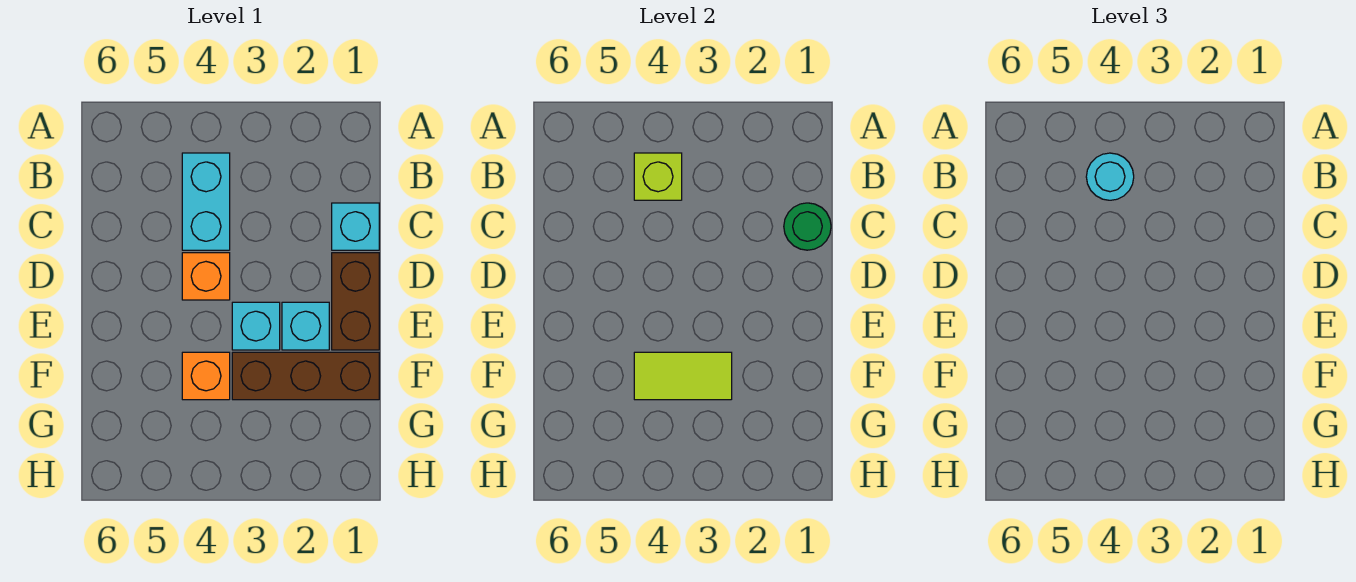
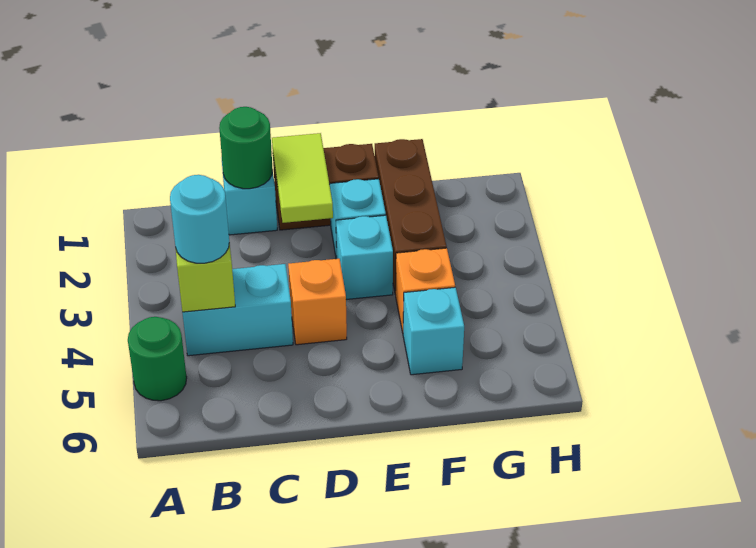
none -> green 1x1 round brick [128,317,187,401]
lime 1x2 tile [634,352,732,400] -> lime 1x2 tile moved to [272,133,333,223]
none -> cyan 1x1 brick [403,287,464,375]

